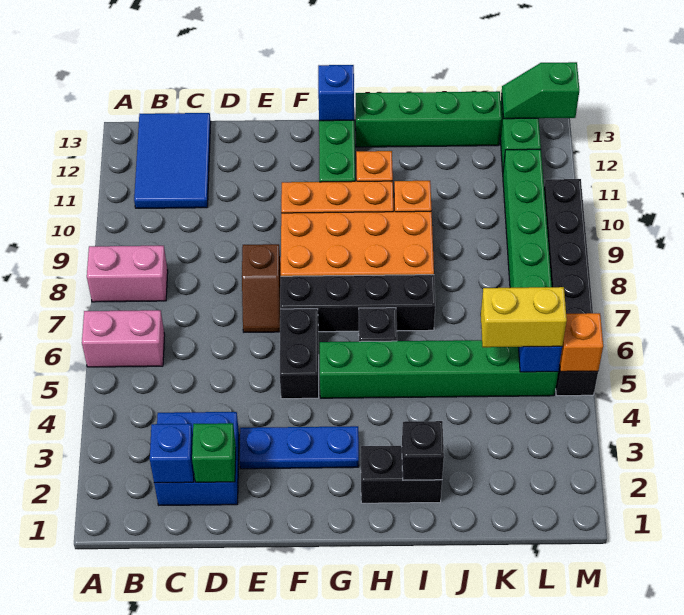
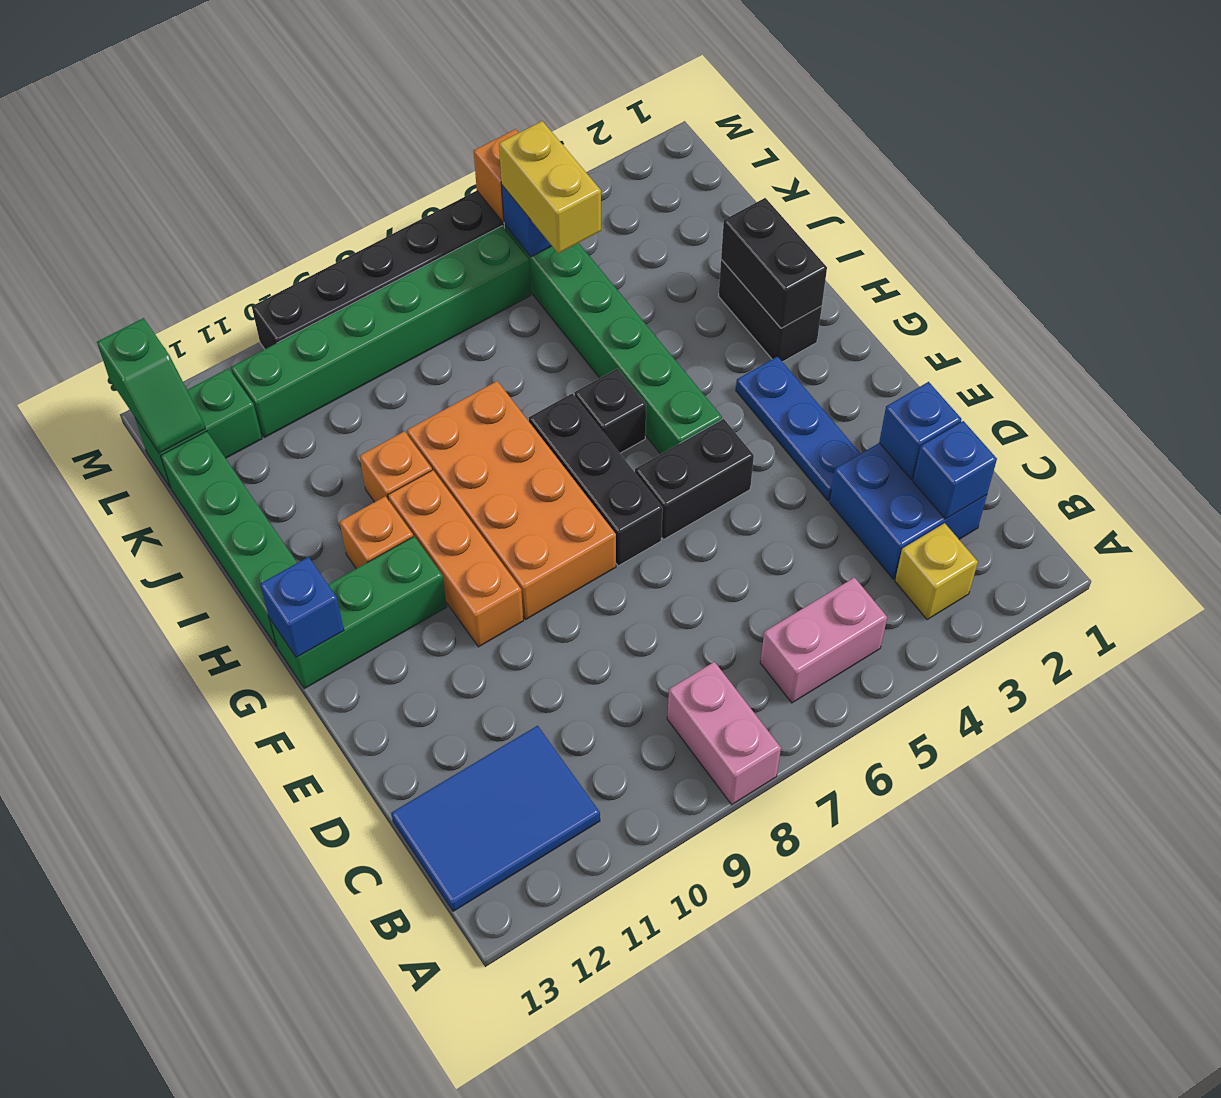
pink 1x2 brick [82,310,165,367] -> pink 1x2 brick turned to [760,578,887,703]
none -> yellow 1x1 brick [895,523,978,620]
green 1x1 brick [192,423,236,482] -> blue 1x1 brick [879,382,962,479]
brown 1x2 slope [242,244,281,332] -> none
black 1x4 brick [280,275,435,332] -> black 1x3 brick [529,394,663,566]
black 1x1 brick [402,421,444,480] -> black 1x2 brick [721,198,827,328]

